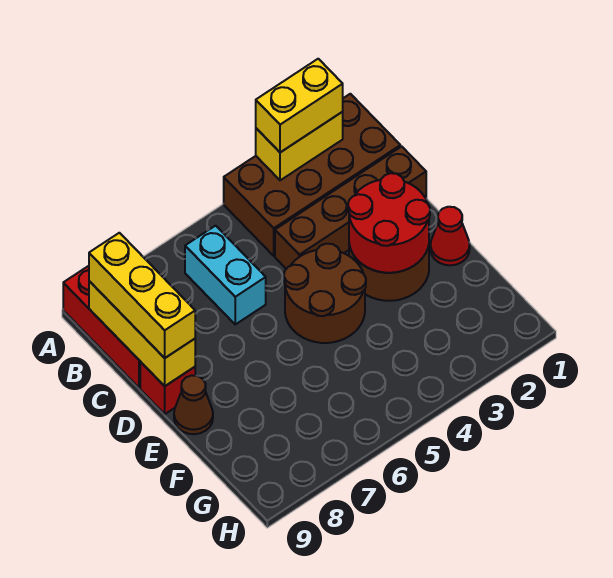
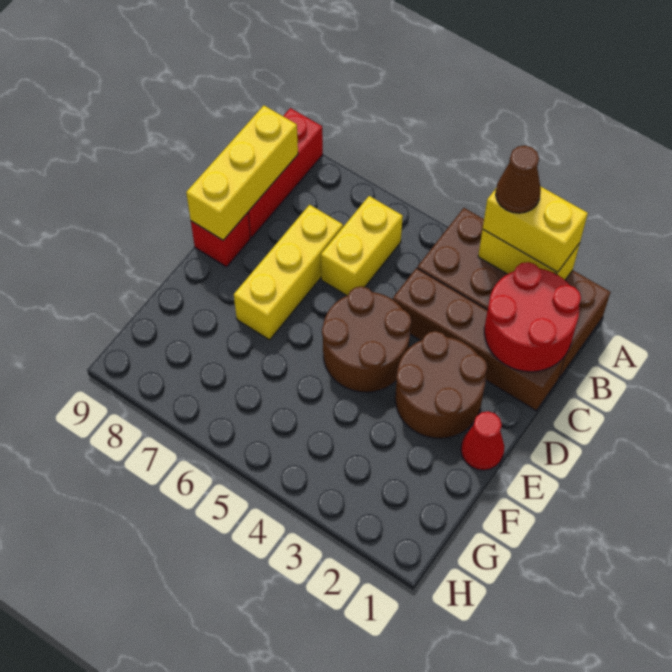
cyan 1x2 brick [185,226,266,324] -> yellow 1x2 brick [321,196,403,296]
yellow 1x3 brick [89,233,195,358] -> yellow 1x3 brick moved to [234,205,343,340]
red 2x2 round brick [348,173,430,273] -> red 2x2 round brick moved to [484,262,581,372]
brown 1x1 cone [174,375,213,434] -> brown 1x1 cone moved to [496,146,541,213]

